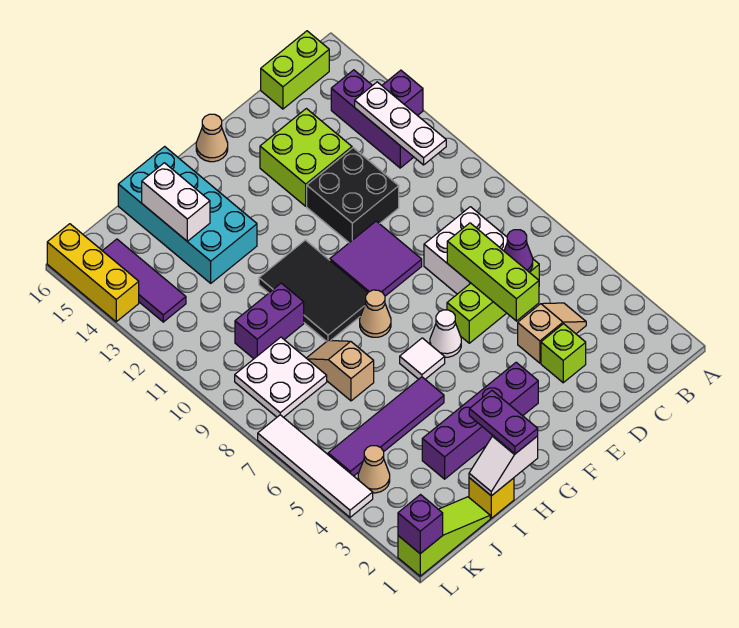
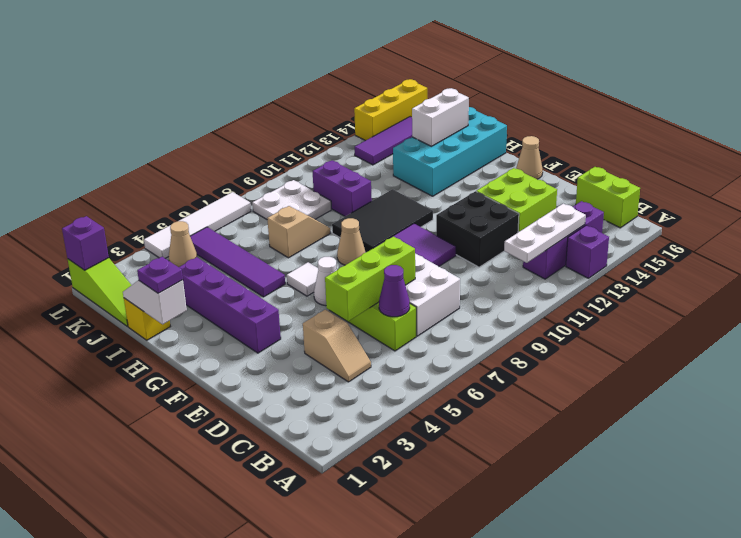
lime 1x1 brick [541,324,586,383] -> none
purple 1x2 plate [469,391,538,454] -> purple 1x1 plate [137,257,183,293]

